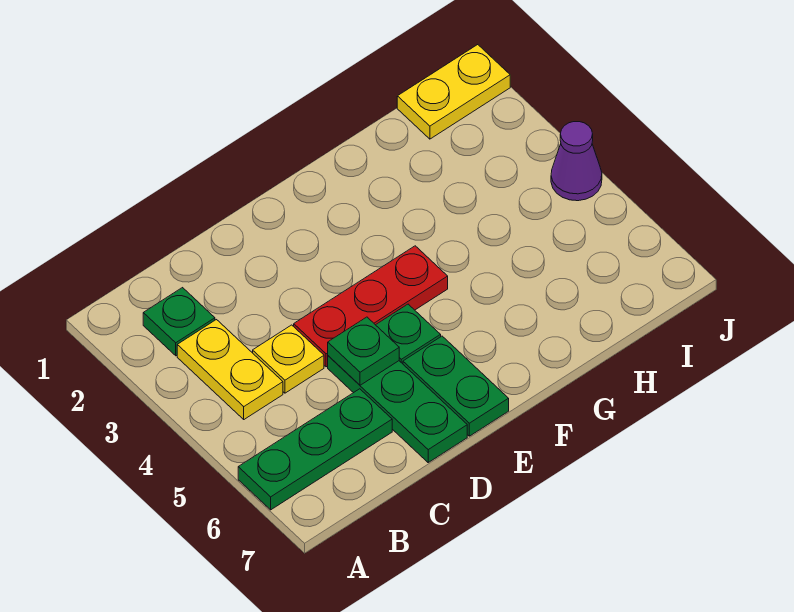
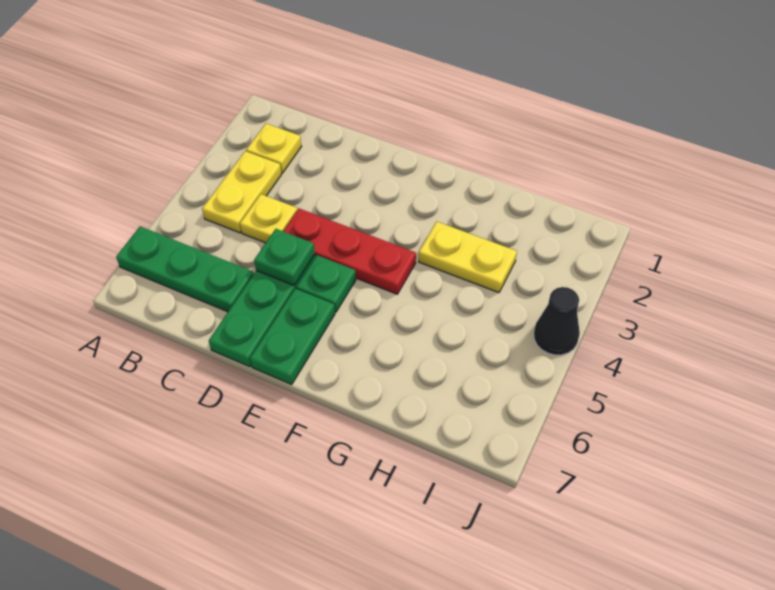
green 1x1 plate [143,288,215,356] -> yellow 1x1 plate [246,124,301,173]
yellow 1x2 plate [397,45,510,139] -> yellow 1x2 plate moved to [419,222,517,293]
purple 1x1 cone [551,122,602,201] -> black 1x1 cone [534,287,580,355]

